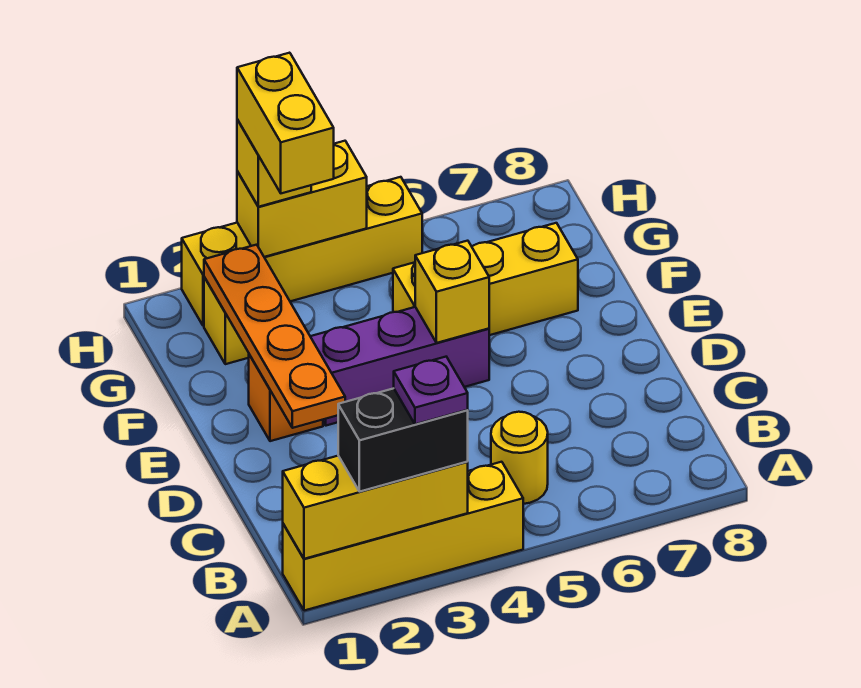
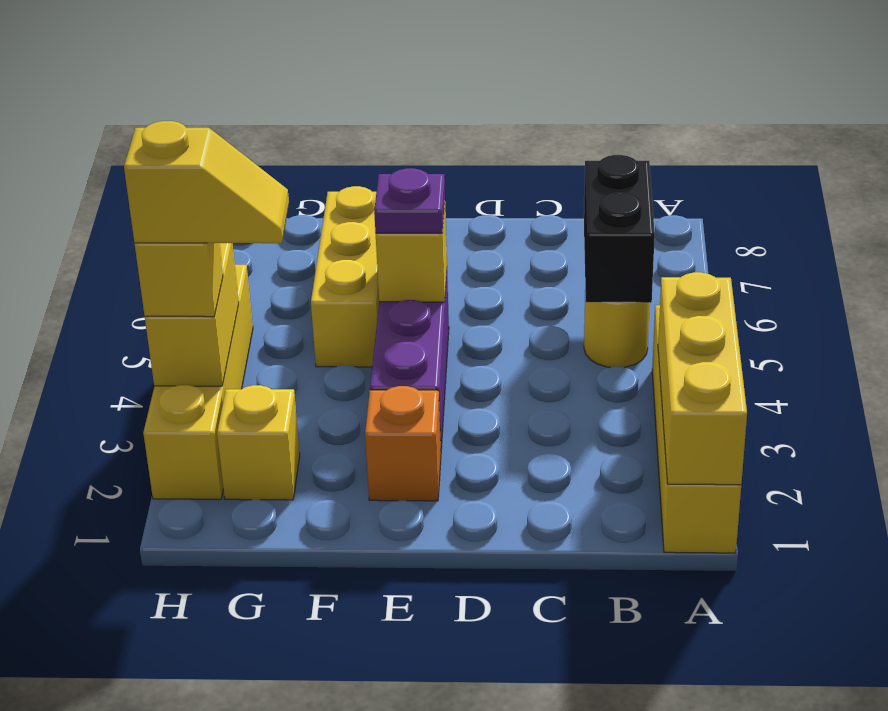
black 1x2 brick [338,388,468,492] -> black 1x2 brick moved to [584,155,655,303]
purple 1x1 plate [394,357,468,424] -> purple 1x1 plate moved to [374,168,445,233]
orange 1x4 plate [204,245,345,428] -> none
yellow 1x2 brick [237,53,334,193] -> yellow 1x2 slope [124,121,289,243]

